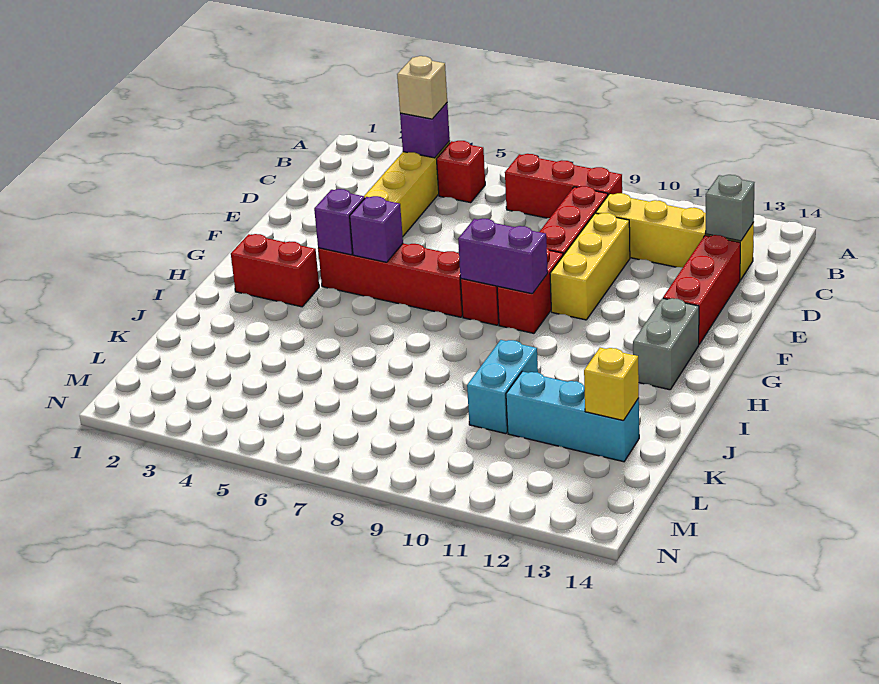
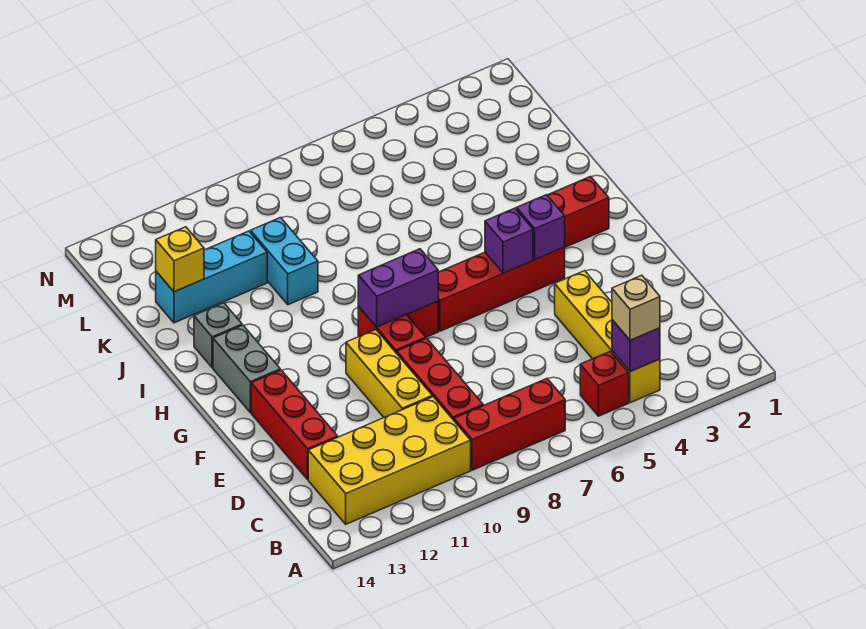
yellow 1x4 brick [596,193,754,280] -> yellow 2x4 brick [308,397,471,524]
grey 1x1 brick [705,175,754,241] -> grey 1x1 brick moved to [194,303,242,368]

